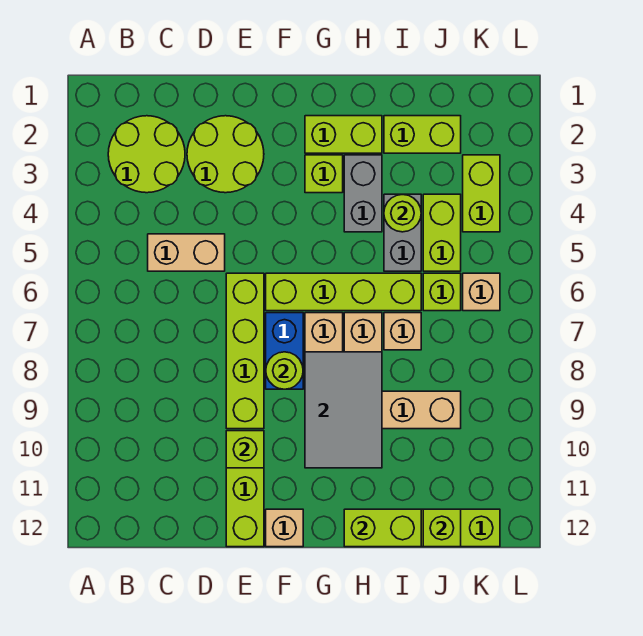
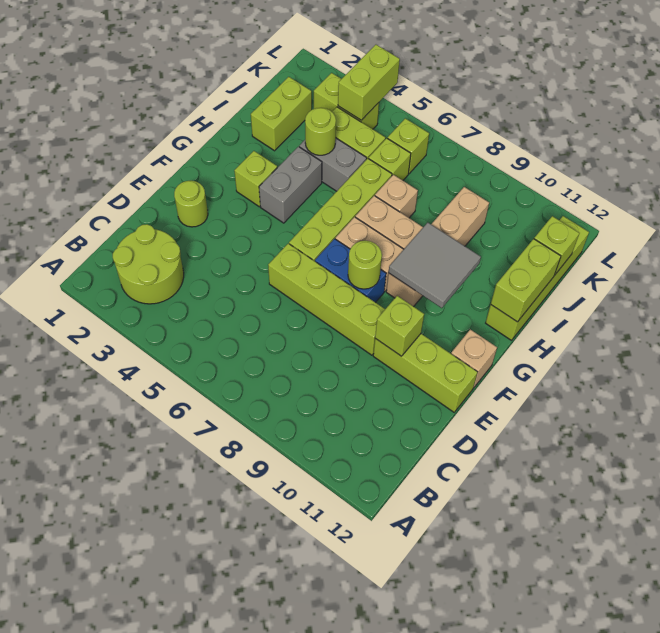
tan 1x2 brick [148,234,225,271] -> none
lime 2x2 round brick [187,116,264,193] -> lime 1x1 round brick [174,181,208,227]
lime 1x2 brick [305,116,382,153] -> lime 1x2 brick moved to [338,45,400,120]
grey 2x3 tile [305,352,382,468] -> grey 2x2 tile [389,223,481,308]
grey 1x2 brick [344,155,382,232] -> grey 1x2 brick turned to [259,147,322,223]
tan 1x1 brick [463,273,500,311] -> lime 1x1 brick [388,118,429,174]

